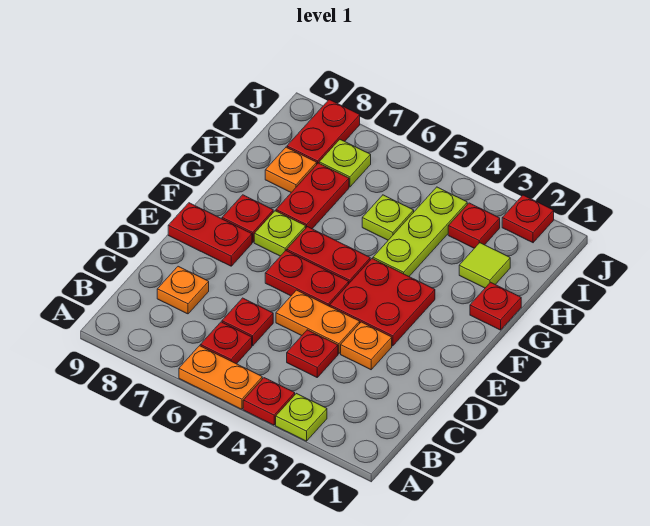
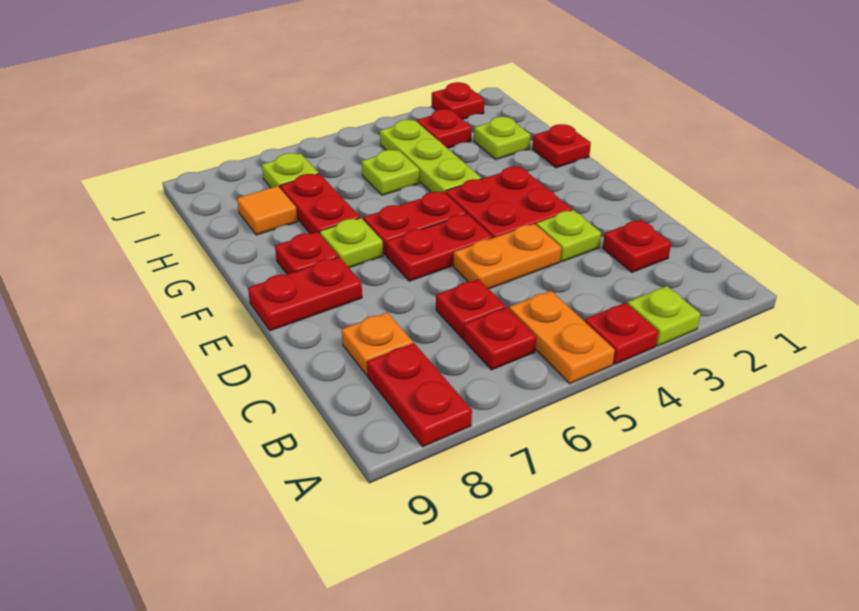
orange 1x2 plate [179,346,262,409] -> orange 1x2 plate turned to [509,291,615,384]
red 1x1 plate [287,330,338,377] -> red 1x1 plate moved to [603,220,671,272]
orange 1x1 plate [341,322,392,370] -> lime 1x1 plate [536,210,601,262]
lime 1x1 tile [459,243,510,288] -> lime 1x1 plate [474,117,531,159]
orange 1x1 plate [265,147,317,192] -> orange 1x1 tile [237,186,298,235]
red 1x2 plate [287,100,360,164] -> red 1x2 plate moved to [367,343,472,447]

